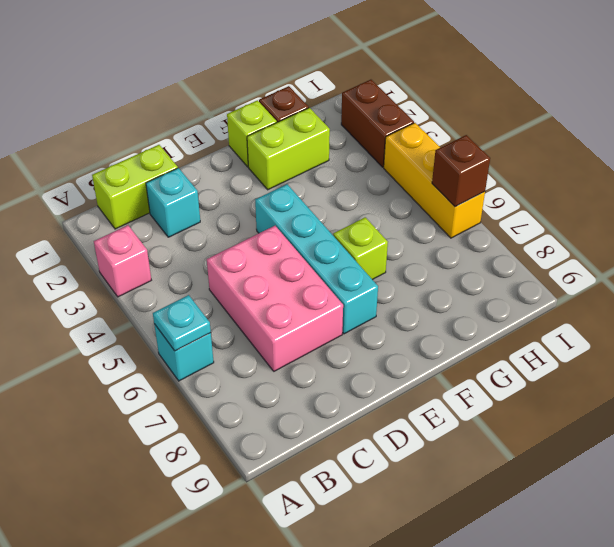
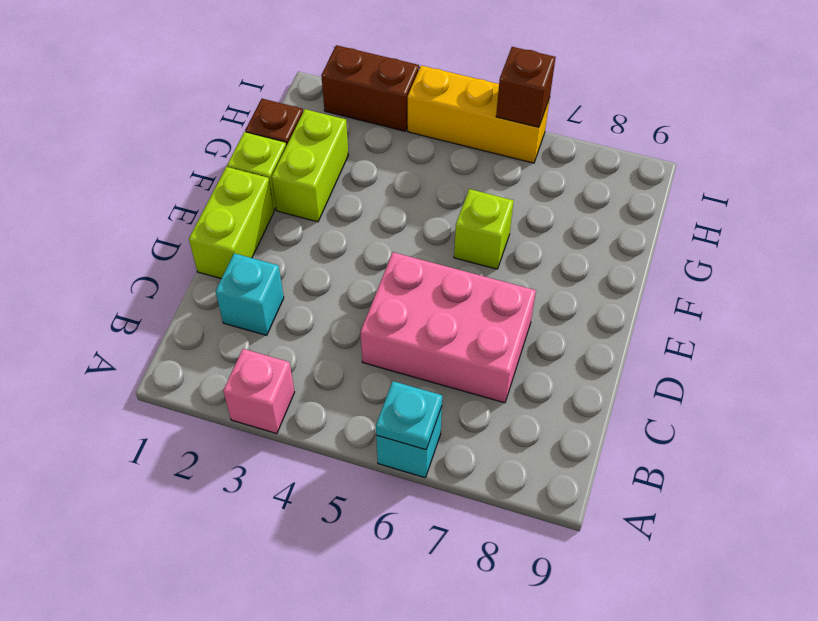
lime 1x2 brick [92,145,178,229] -> lime 1x2 brick moved to [189,167,274,279]
cyan 1x4 brick [255,184,378,334] -> none

